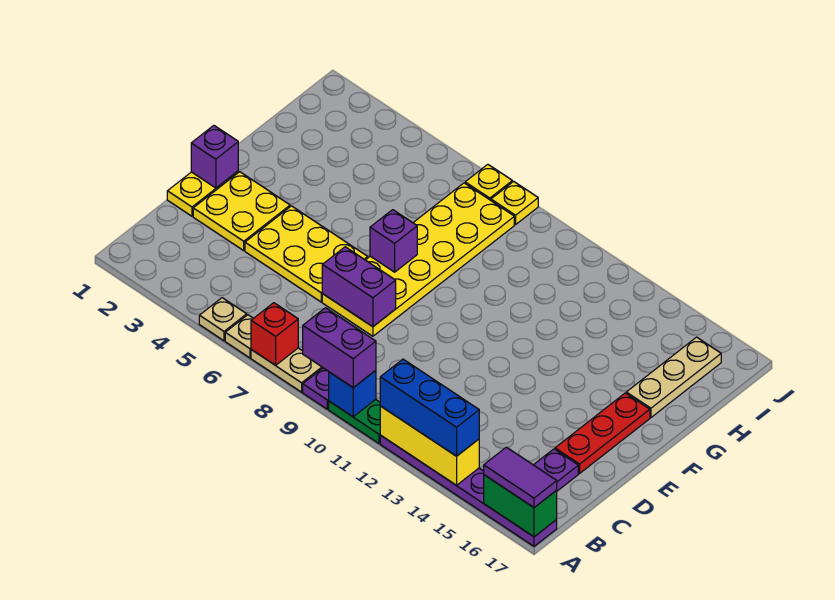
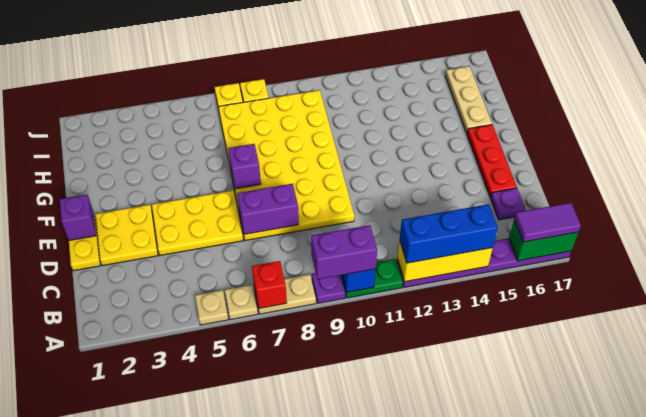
yellow 2x6 plate [322,183,514,336] -> yellow 4x6 plate [218,90,354,241]

